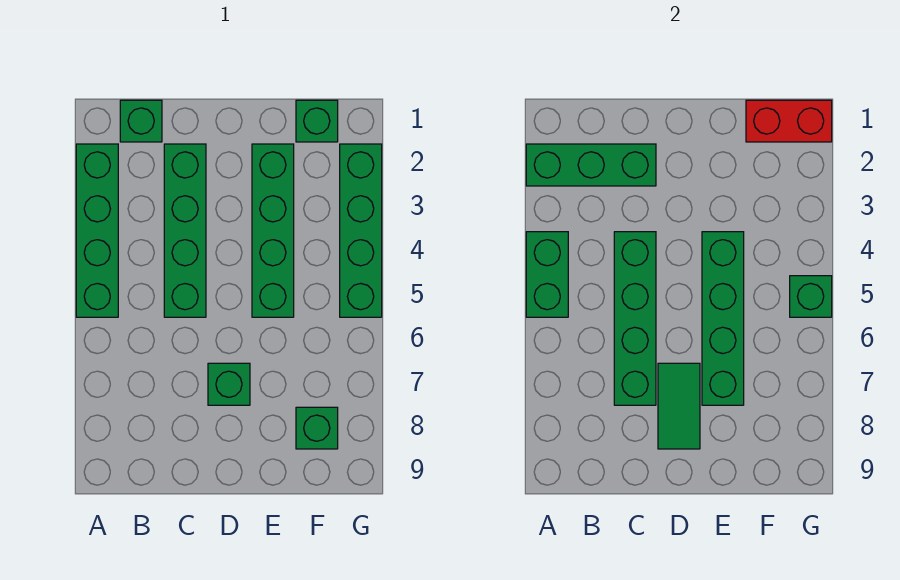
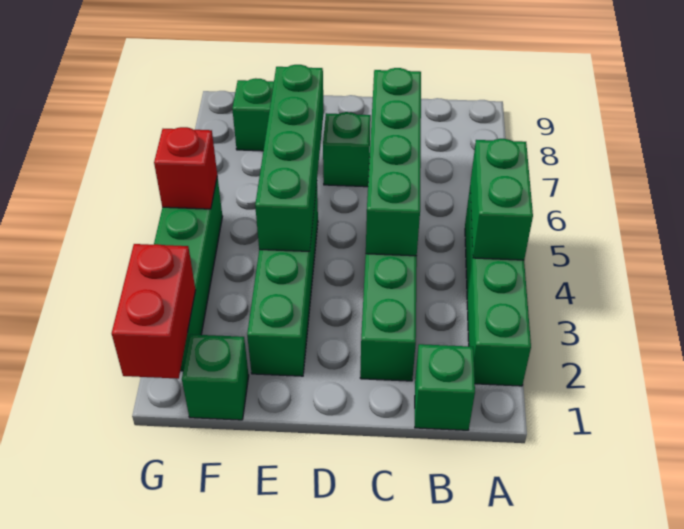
green 1x3 brick [526,144,656,186] -> none
green 1x2 tile [658,363,700,449] -> none
red 1x2 brick [746,100,832,142] -> red 1x2 brick turned to [112,244,196,379]
green 1x1 brick [790,276,832,317] -> red 1x1 brick [154,127,217,209]

